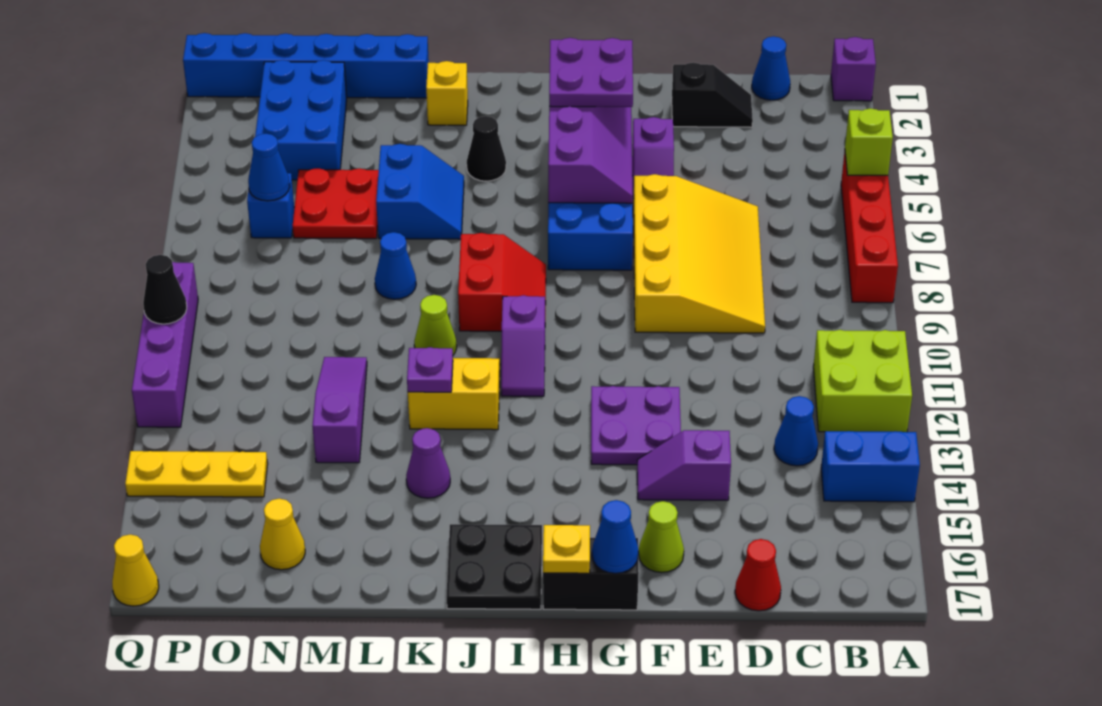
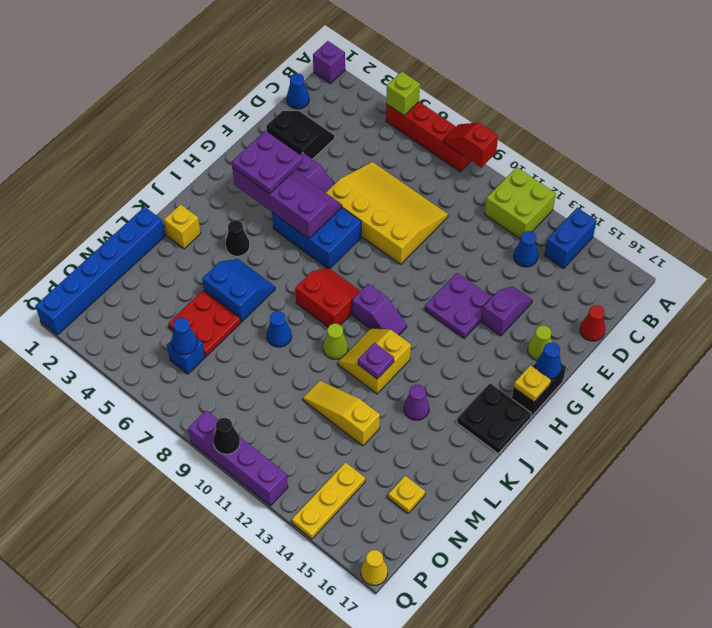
none -> red 1x2 slope [443,122,498,167]
black 1x2 slope [672,63,753,127] -> black 2x2 slope [266,111,335,159]
purple 1x2 slope [637,430,731,500] -> purple 1x2 slope turned to [482,286,532,336]
purple 1x3 slope [312,357,367,463] -> yellow 1x3 slope [303,381,380,446]
blue 2x3 brick [255,60,347,180] -> none
yellow 1x1 cone [260,498,305,570] -> yellow 1x1 plate [388,476,425,513]

